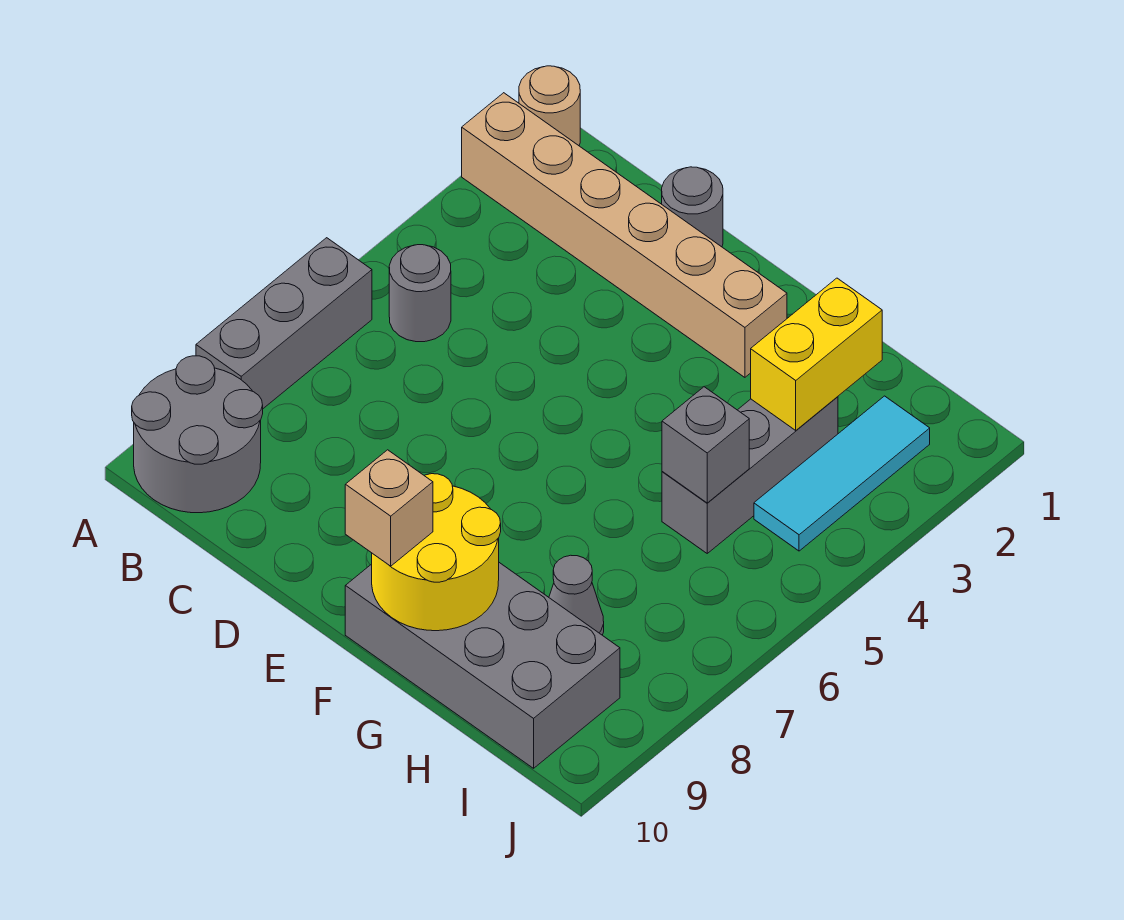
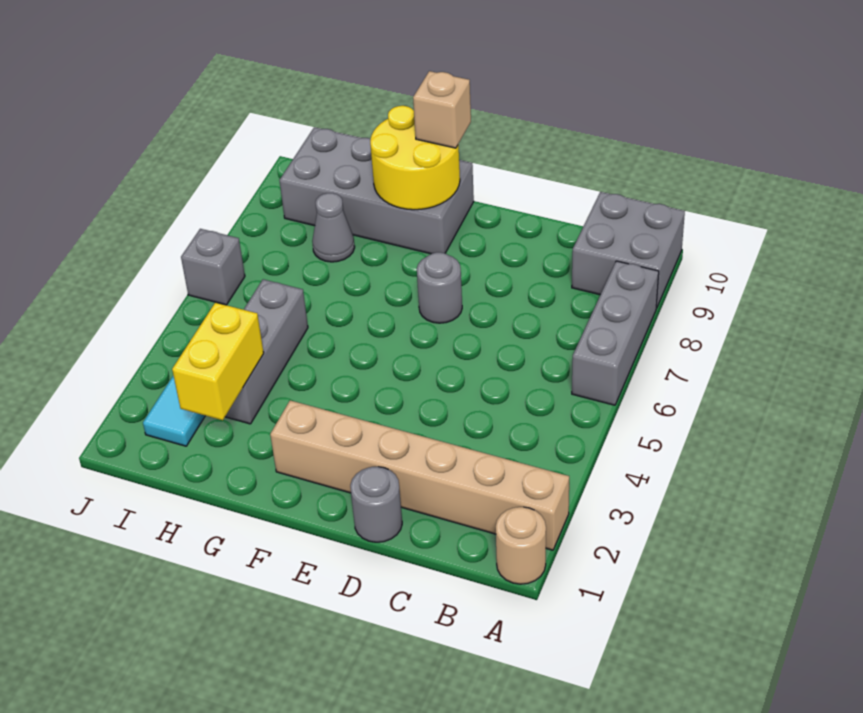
grey 2x2 round brick [132,356,263,513] -> grey 2x2 brick [572,192,685,308]
grey 1x1 round brick [389,245,451,342] -> grey 1x1 round brick moved to [417,252,462,323]
grey 1x1 brick [662,387,749,503] -> grey 1x1 brick moved to [181,229,245,305]

